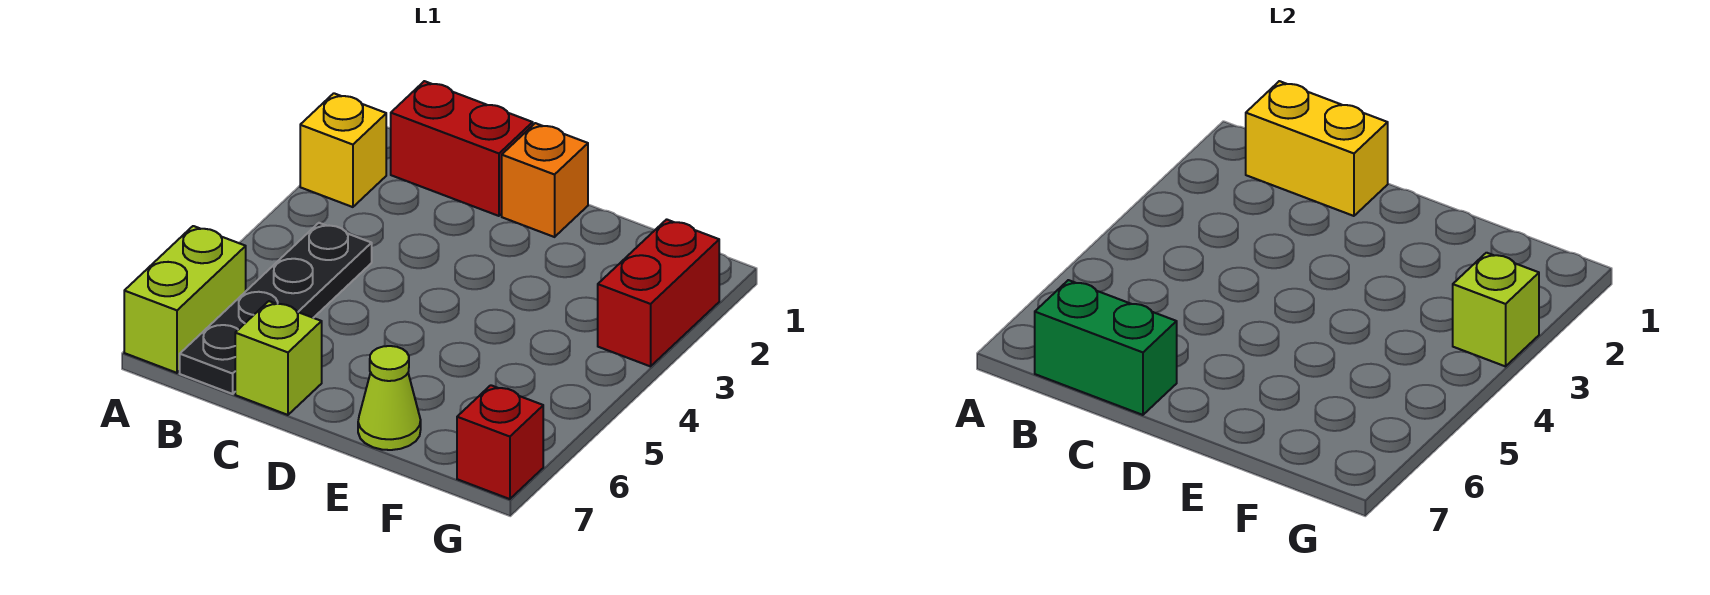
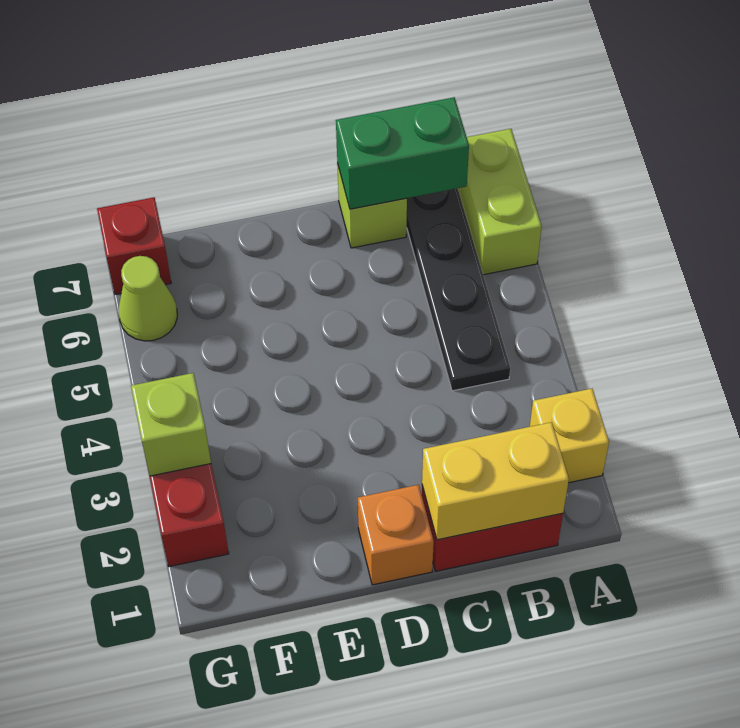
lime 1x1 cone [358,346,421,450] -> lime 1x1 cone moved to [119,256,177,341]

